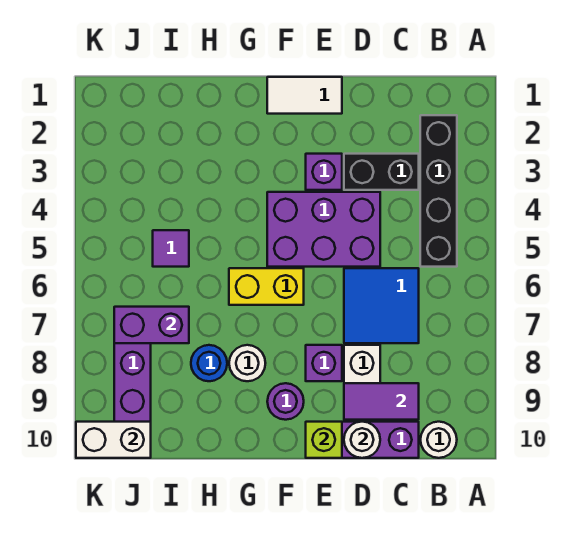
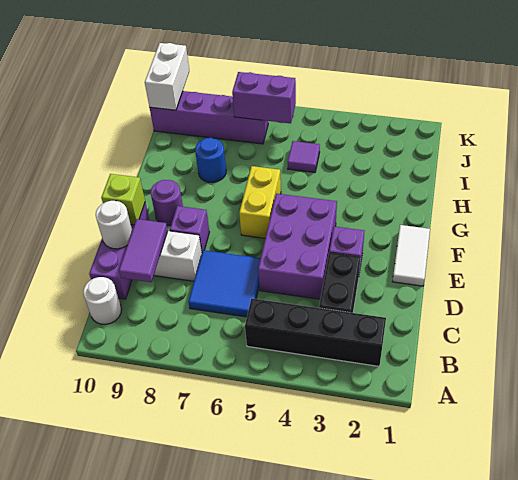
white 1x1 round brick [229,345,265,381] -> none
purple 1x2 brick [114,307,189,343] -> purple 1x2 brick turned to [232,72,296,123]

